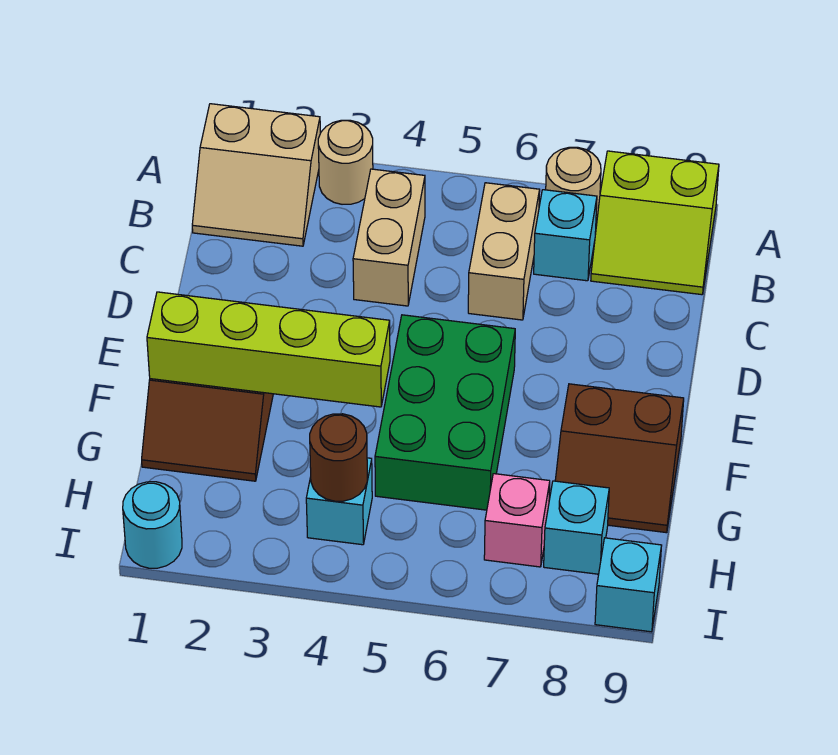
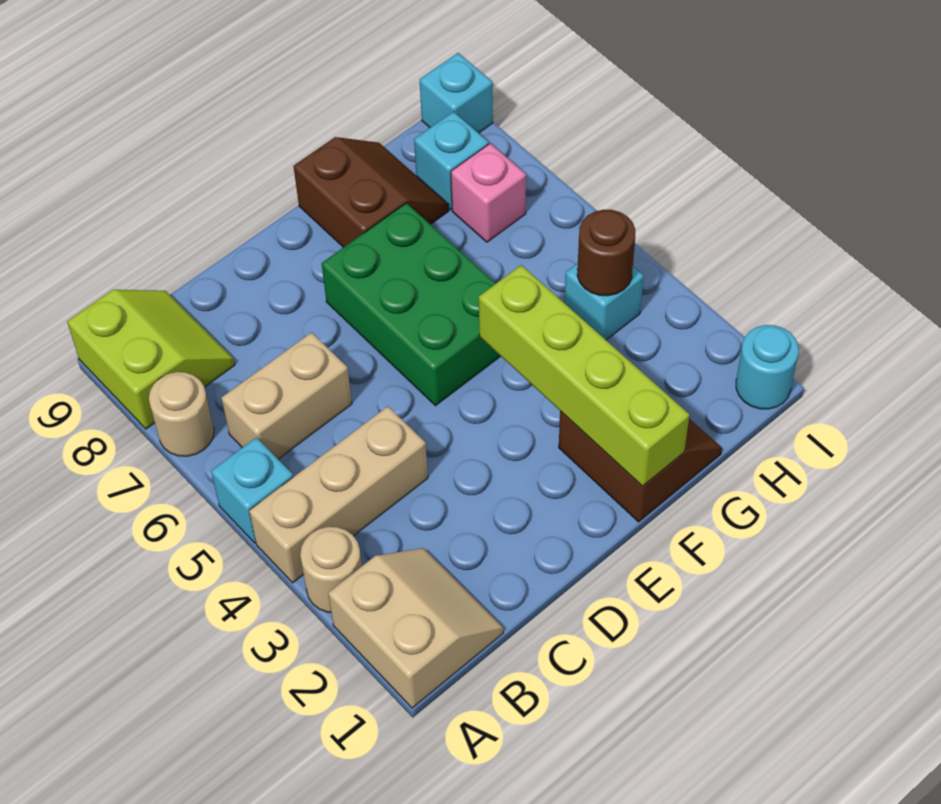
tan 1x2 brick [353,169,425,306] -> tan 1x3 brick [249,406,428,583]
cyan 1x1 brick [534,190,597,281] -> cyan 1x1 brick moved to [211,437,293,543]
green 2x3 brick [375,315,515,510] -> green 2x3 brick turned to [322,203,500,406]

